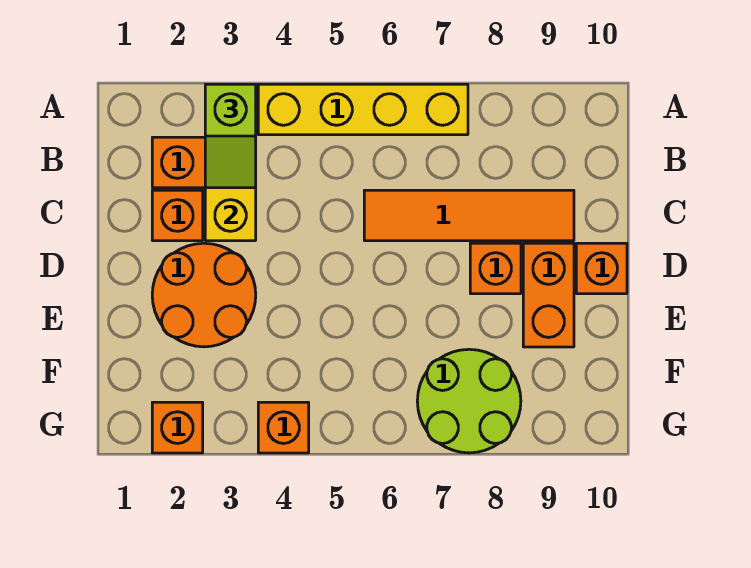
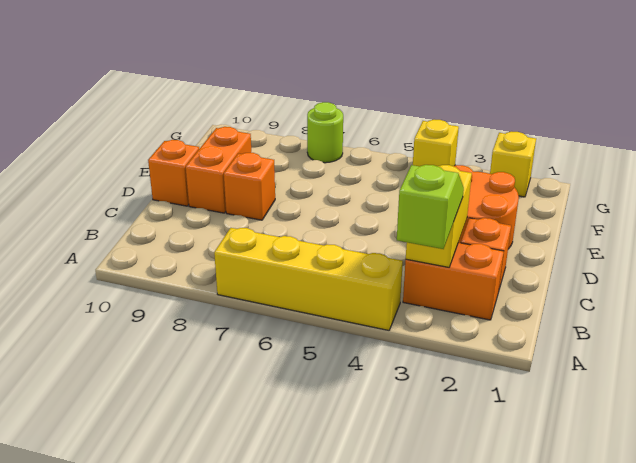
orange 1x4 tile [364,190,574,241] -> none
lime 2x2 round brick [417,349,521,453] -> lime 1x1 round brick [307,102,343,163]
orange 1x1 brick [152,402,203,453] -> yellow 1x1 brick [490,131,536,197]
orange 1x1 brick [258,402,309,453] -> yellow 1x1 brick [413,119,459,166]

